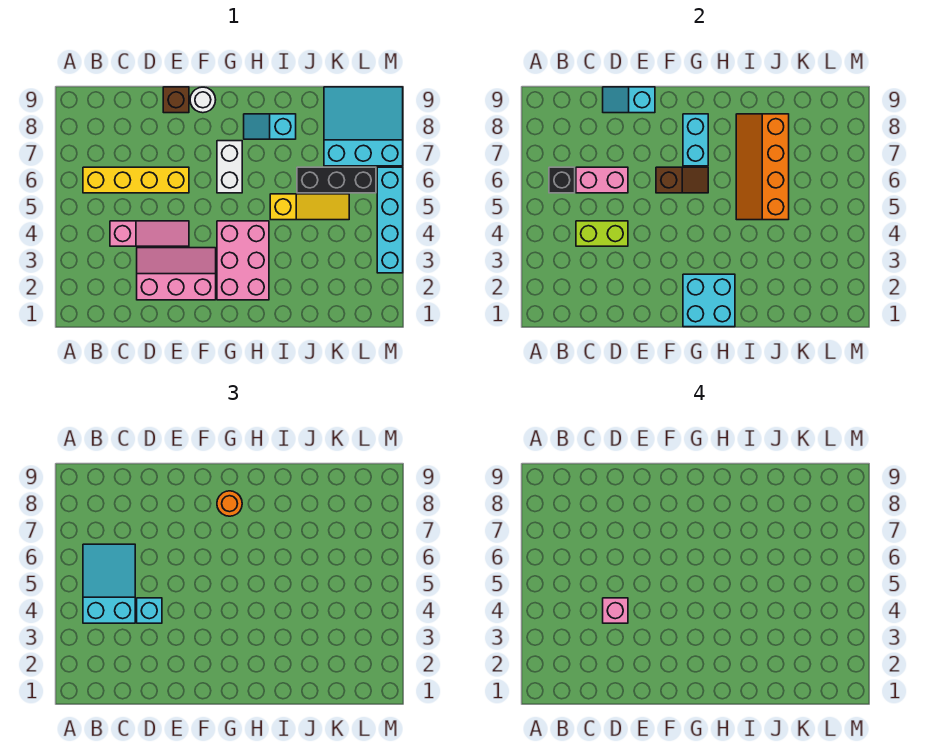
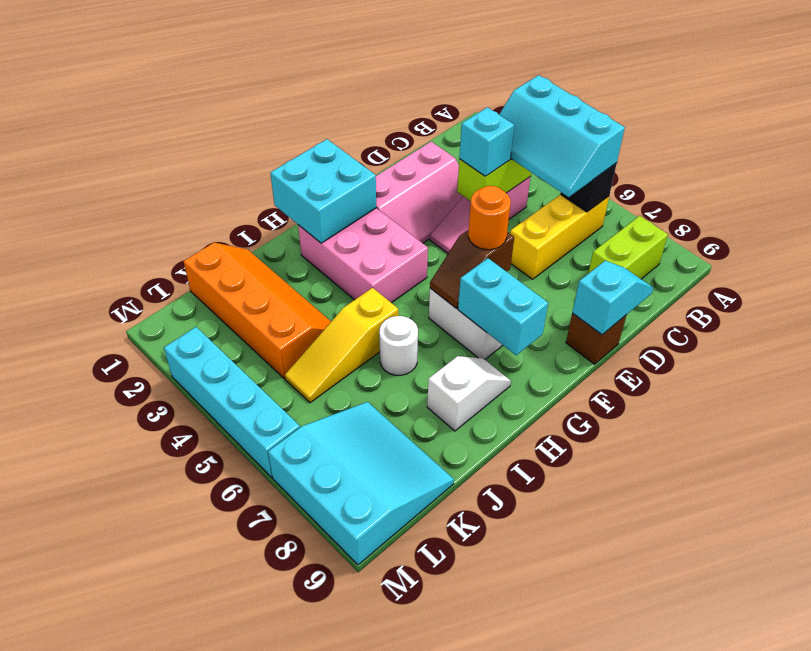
cyan 2x3 slope [83,544,135,623] -> cyan 2x3 slope turned to [499,75,625,197]
yellow 1x4 brick [83,167,189,193] -> yellow 1x3 brick [510,194,609,279]
none -> lime 1x2 brick [588,216,668,279]
pink 1x2 brick [576,167,628,193] -> none
pink 1x1 brick [603,598,628,623] -> none
white 1x1 round brick [190,87,216,113] -> white 1x1 round brick moved to [379,316,418,375]
orange 1x1 round brick [217,491,242,516] -> orange 1x1 round brick moved to [468,186,511,250]
cyan 1x2 slope [244,114,296,139] -> white 1x2 slope [427,356,511,431]
orange 2x4 slope [736,114,789,220] -> orange 2x4 slope moved to [184,243,331,378]
black 1x3 brick [297,167,376,193] -> none
cyan 3x3 slope [324,87,403,166] -> cyan 3x3 slope turned to [268,402,454,565]

